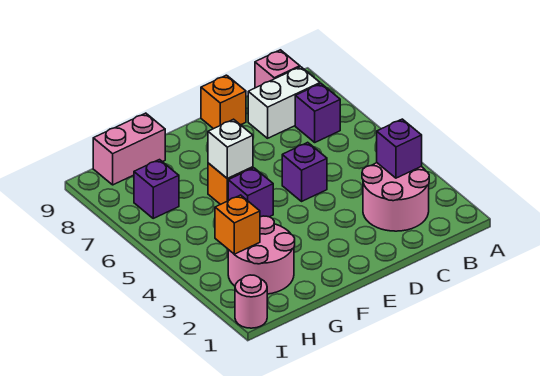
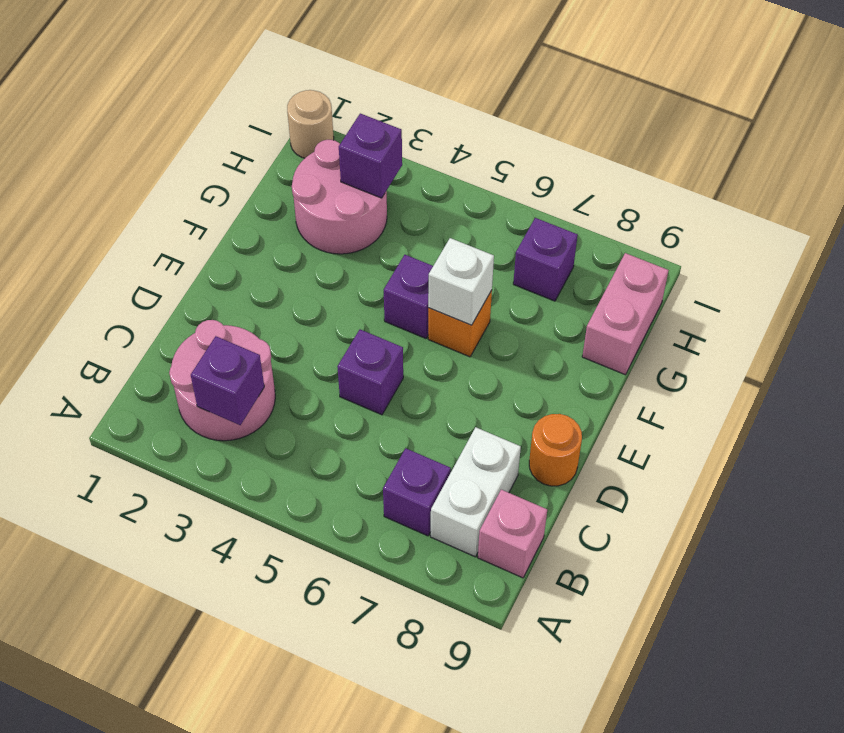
orange 1x1 brick [201,75,246,129] -> orange 1x1 round brick [529,414,582,486]
orange 1x1 brick [215,195,260,254] -> purple 1x1 brick [339,113,402,198]
pink 1x1 round brick [235,275,267,328] -> tan 1x1 round brick [287,90,334,158]

